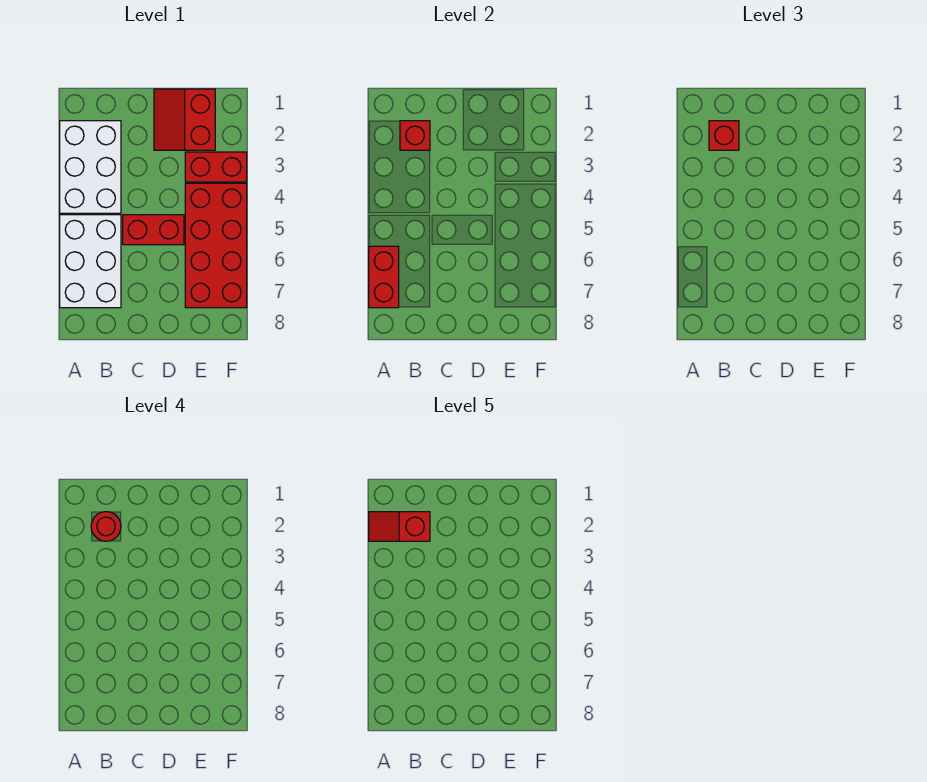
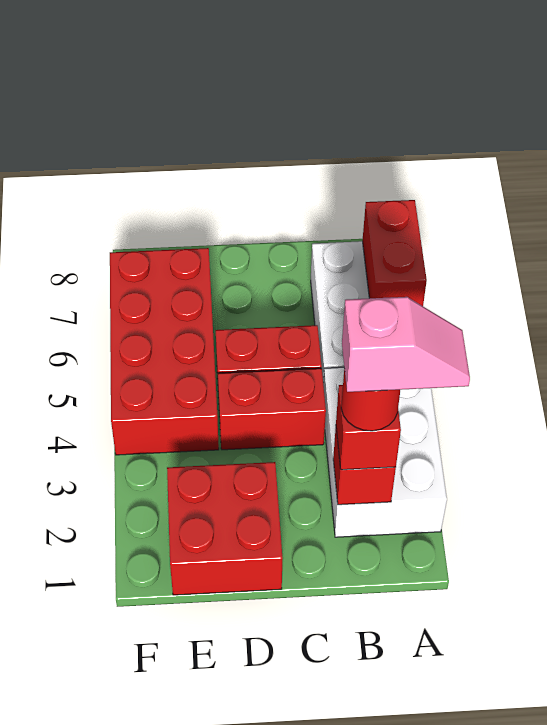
red 1x2 slope [369,512,430,541] -> pink 1x2 slope [342,297,470,392]
red 2x2 slope [154,89,215,150] -> red 2x2 brick [167,462,283,595]
red 1x2 brick [185,152,247,182] -> red 1x2 brick moved to [218,368,326,450]

